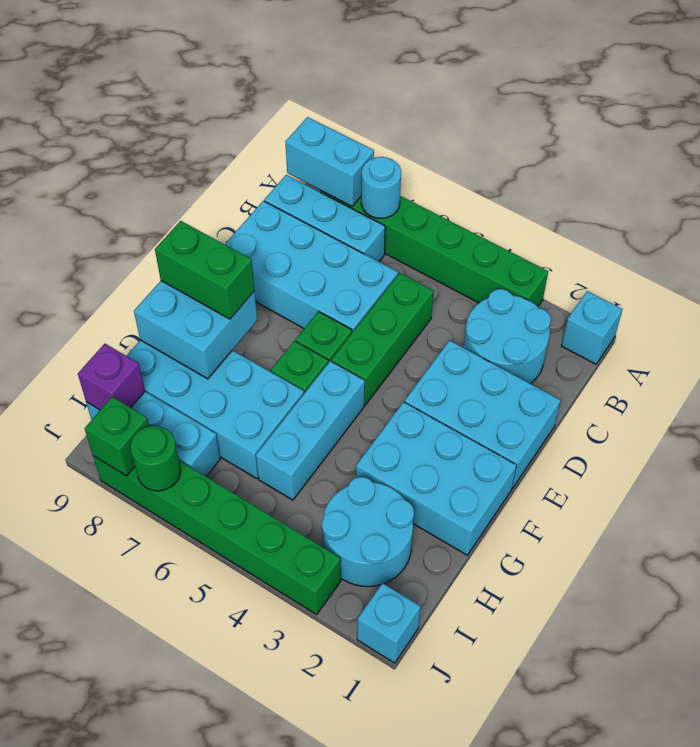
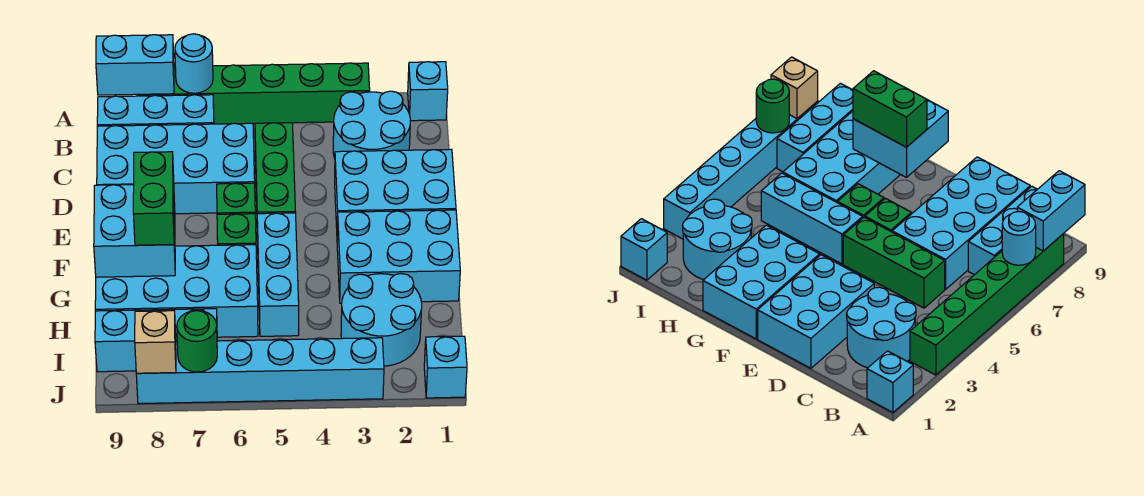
green 1x2 brick [155,221,254,319] -> green 1x2 brick turned to [133,152,174,245]
purple 1x1 brick [78,344,145,410] -> none
green 1x6 brick [93,456,341,615] -> cyan 1x6 brick [136,338,384,404]
green 1x1 brick [85,397,149,476] -> tan 1x1 brick [135,311,176,373]

